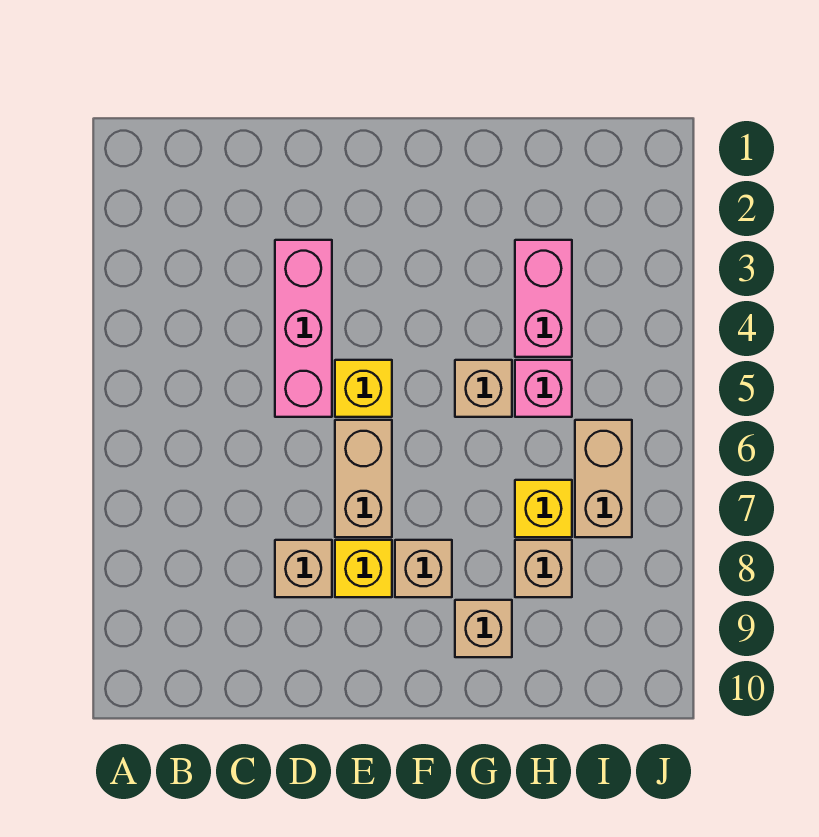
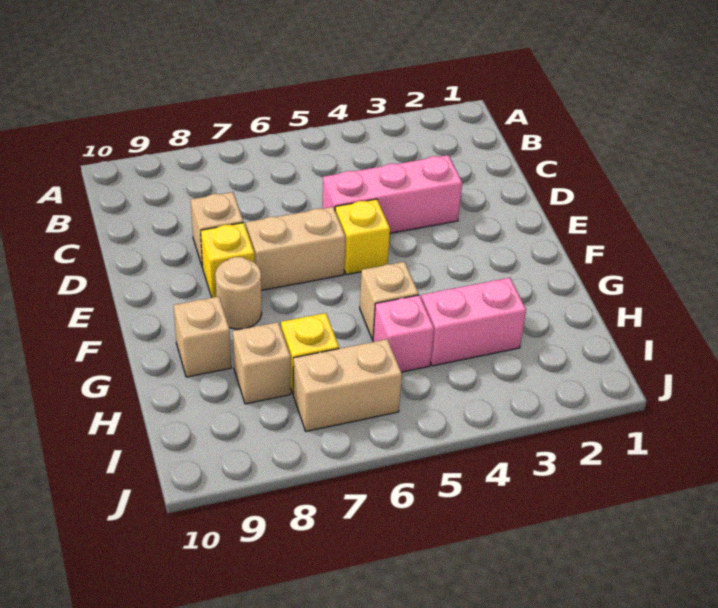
tan 1x1 brick [395,540,452,597] -> tan 1x1 round brick [215,257,262,329]

